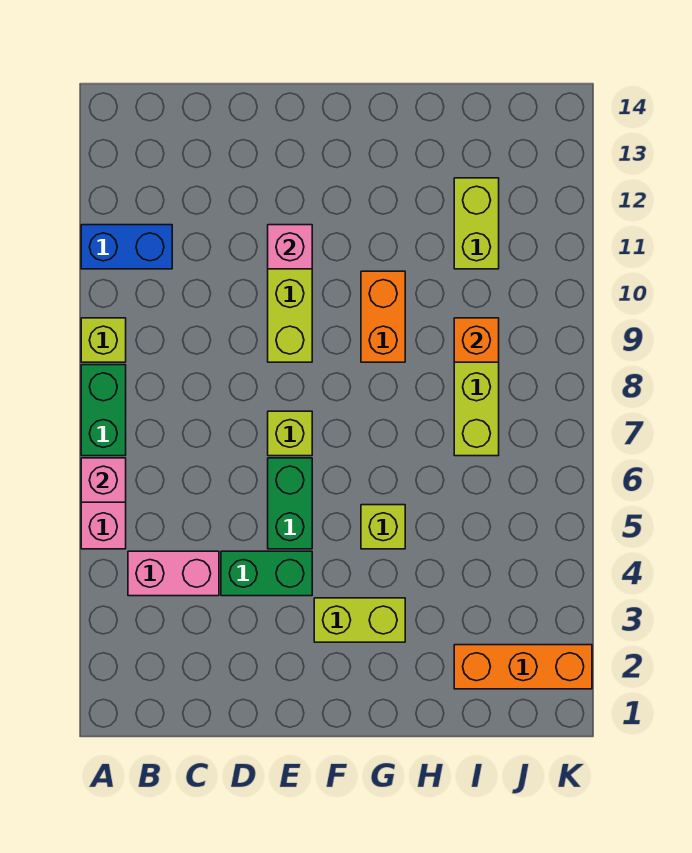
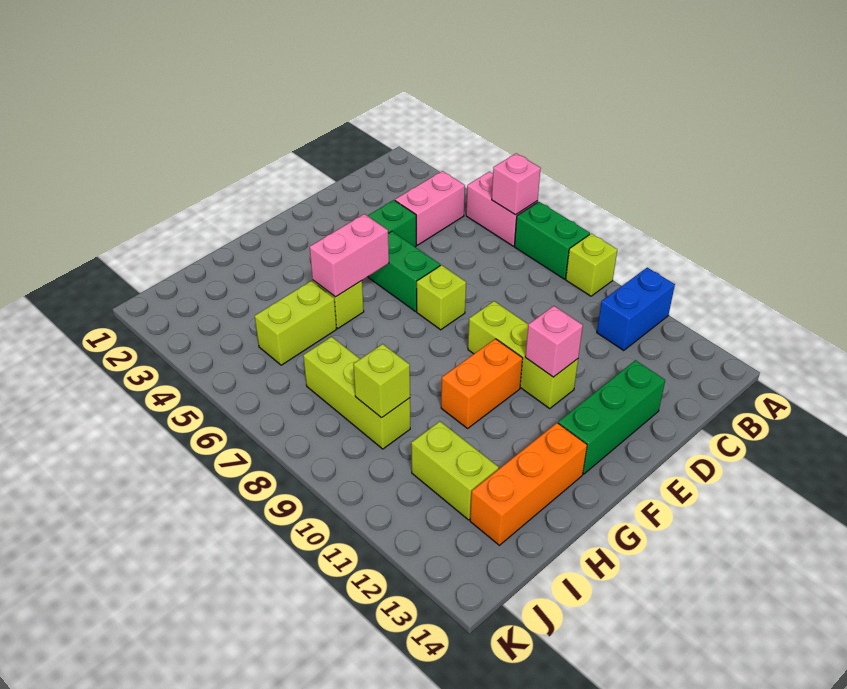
none -> green 1x3 brick [558,360,665,474]
lime 1x2 brick [314,598,405,642] -> lime 1x2 brick moved to [255,281,337,365]
none -> pink 1x2 brick [310,214,389,297]
orange 1x2 brick [361,271,405,362] -> orange 1x2 brick turned to [441,339,523,428]
orange 1x3 brick [454,645,592,689] -> orange 1x3 brick moved to [470,423,587,545]
orange 1x1 brick [454,318,499,362] -> lime 1x1 brick [353,344,410,418]

